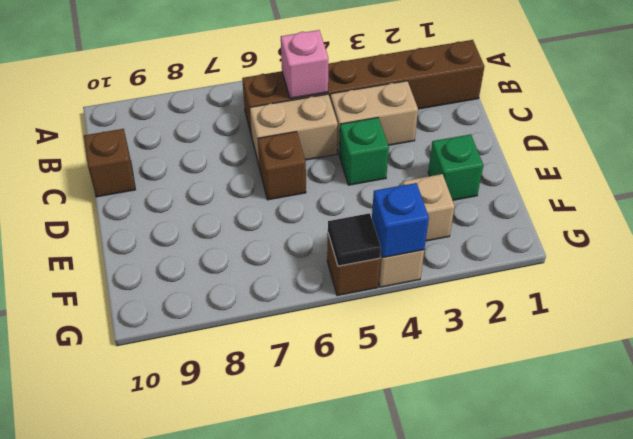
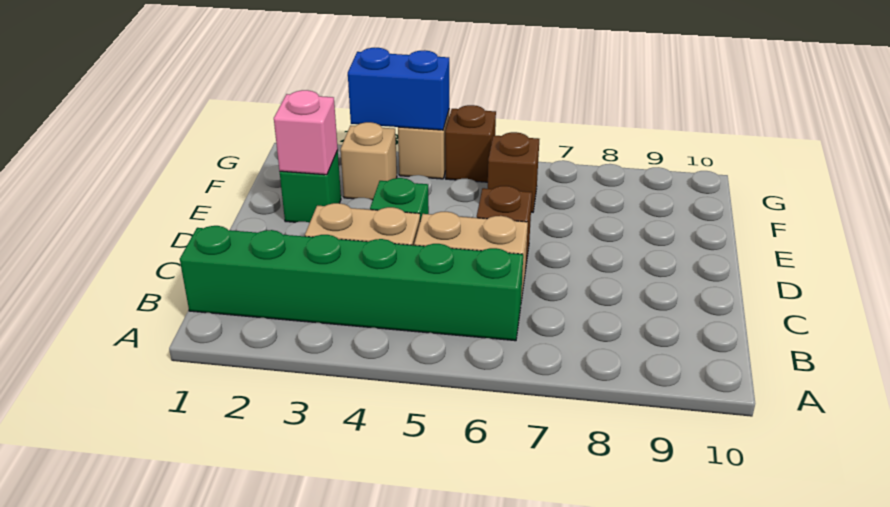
brown 1x6 brick [242,40,484,136] -> green 1x6 brick [180,226,523,341]
pink 1x1 brick [281,30,328,99] -> pink 1x1 brick moved to [274,90,338,175]
brown 1x1 brick [84,129,135,197] -> brown 1x1 brick moved to [488,132,539,212]
blue 1x1 brick [372,183,429,258] -> blue 1x2 brick [348,48,449,130]
black 1x1 tile [328,213,381,266] -> none

